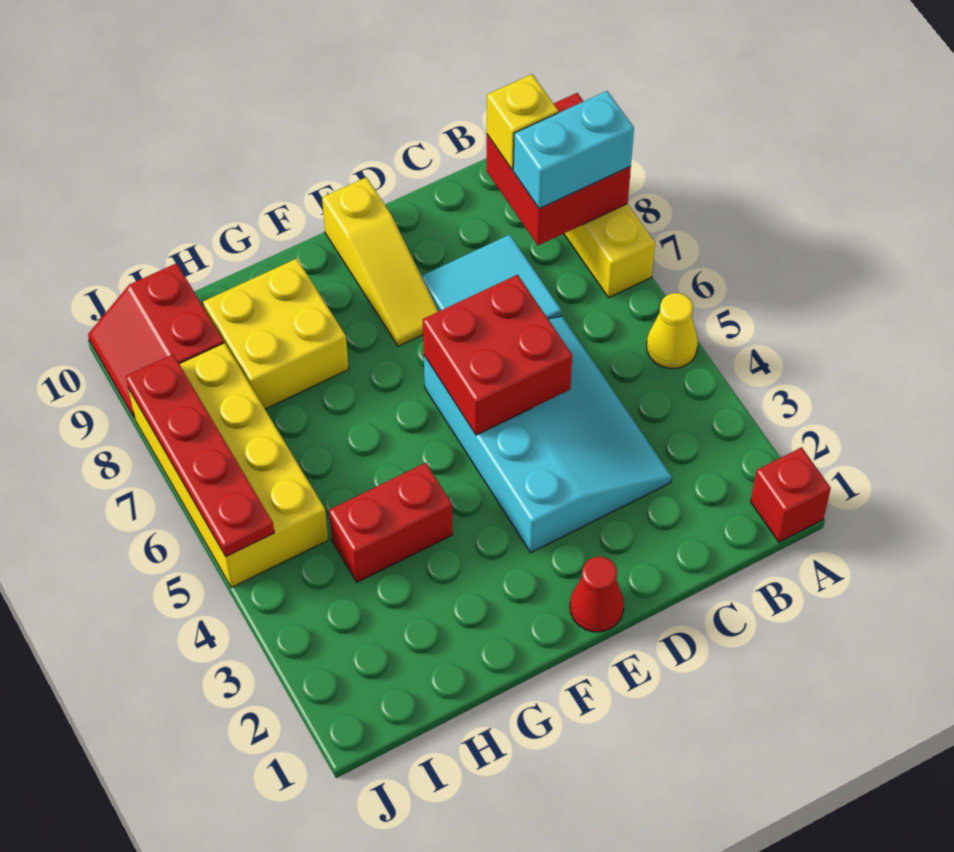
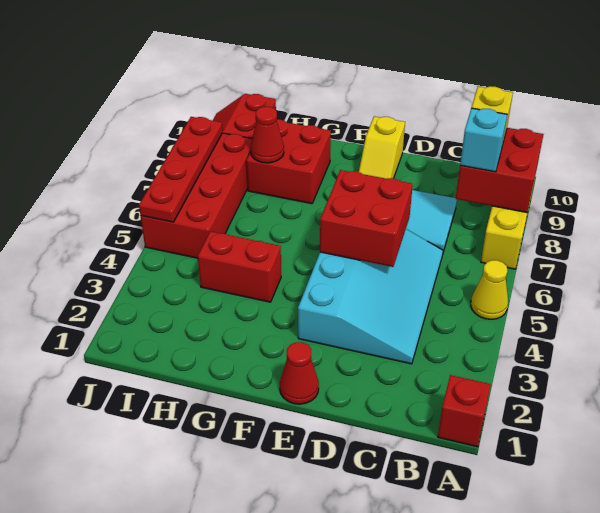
cyan 1x2 brick [513,91,634,209] -> cyan 1x1 brick [460,108,507,172]
yellow 1x3 slope [322,177,439,346] -> yellow 1x2 slope [359,116,405,179]
yellow 2x2 brick [203,258,349,409] -> red 2x2 brick [246,119,331,204]
none -> red 1x1 cone [251,107,284,163]
yellow 2x4 brick [129,343,328,588] -> red 2x4 brick [141,133,252,258]

